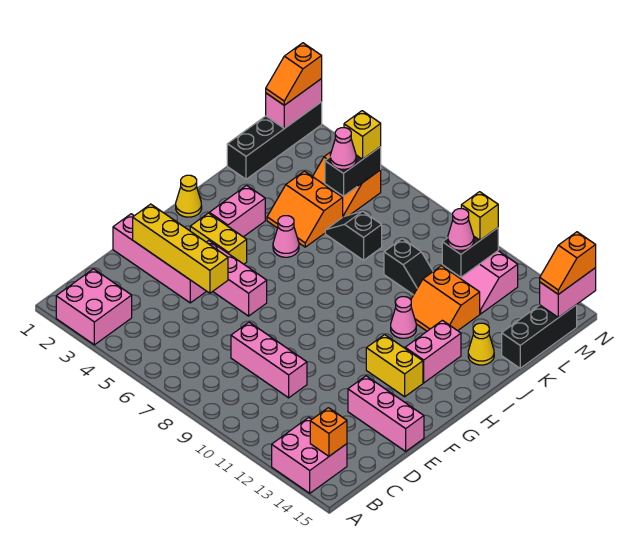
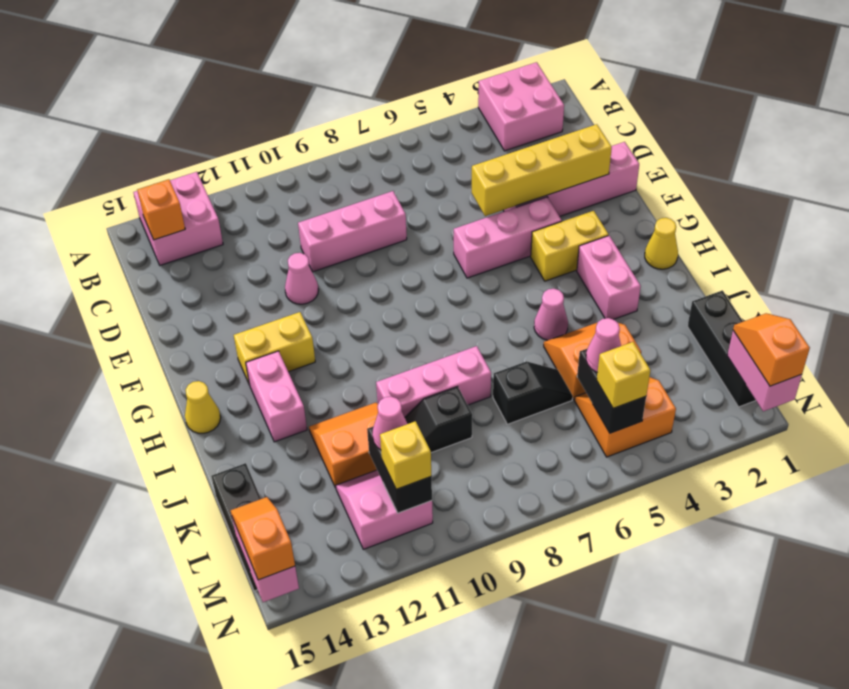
pink 1x3 brick [348,376,424,451] -> pink 1x3 brick moved to [376,346,491,417]
pink 1x1 cone [391,297,416,338] -> pink 1x1 cone moved to [285,253,319,304]
yellow 1x1 cone [468,323,494,365] -> yellow 1x1 cone moved to [185,381,221,433]
black 1x4 brick [227,102,322,179] -> black 1x3 brick [687,290,756,407]

